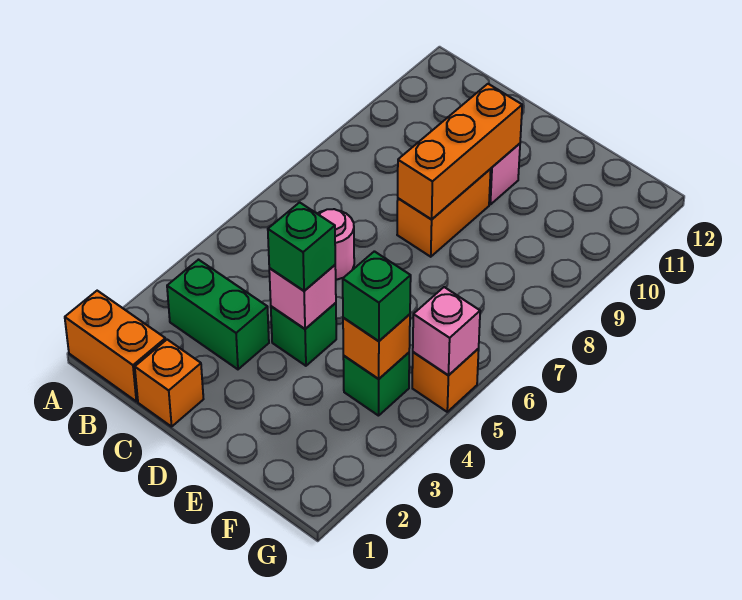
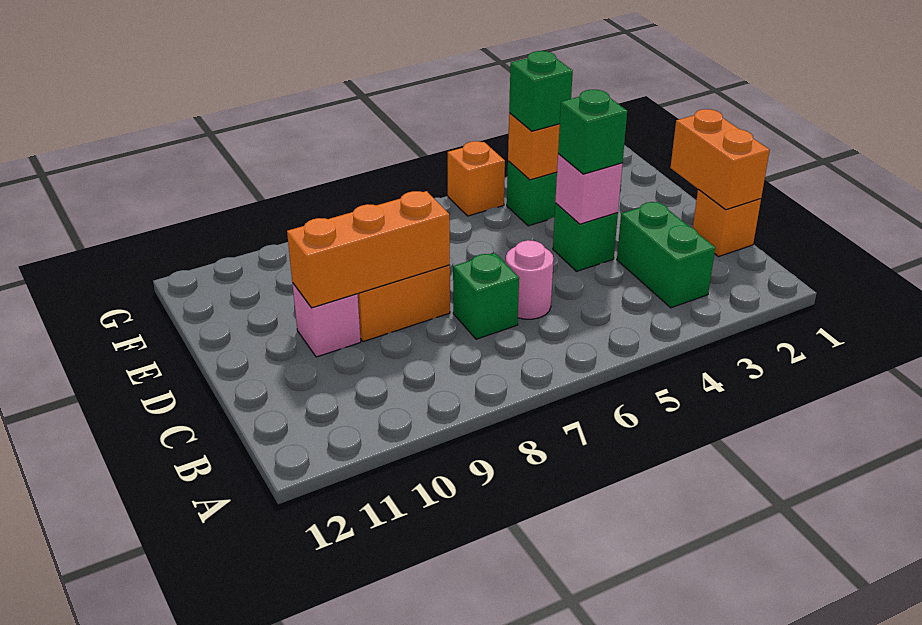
orange 1x2 brick [65,291,166,401] -> orange 1x2 brick moved to [670,109,770,210]
none -> green 1x1 brick [453,253,519,339]
pink 1x1 brick [413,287,480,375] -> none

